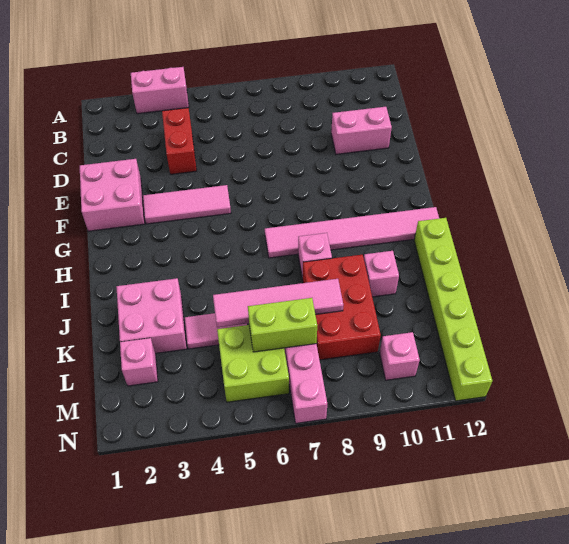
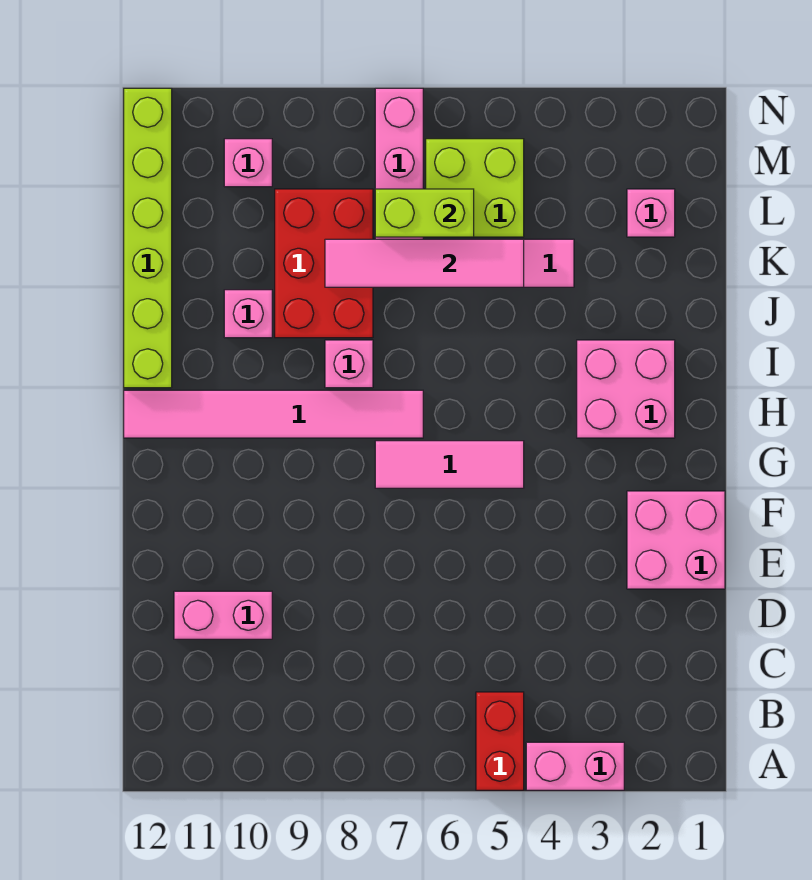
red 1x2 brick [162,108,197,174] -> red 1x2 brick moved to [476,692,524,790]
pink 1x3 tile [143,185,231,224] -> pink 1x3 tile moved to [375,441,524,488]
pink 2x2 brick [116,278,187,353] -> pink 2x2 brick moved to [577,340,675,438]

